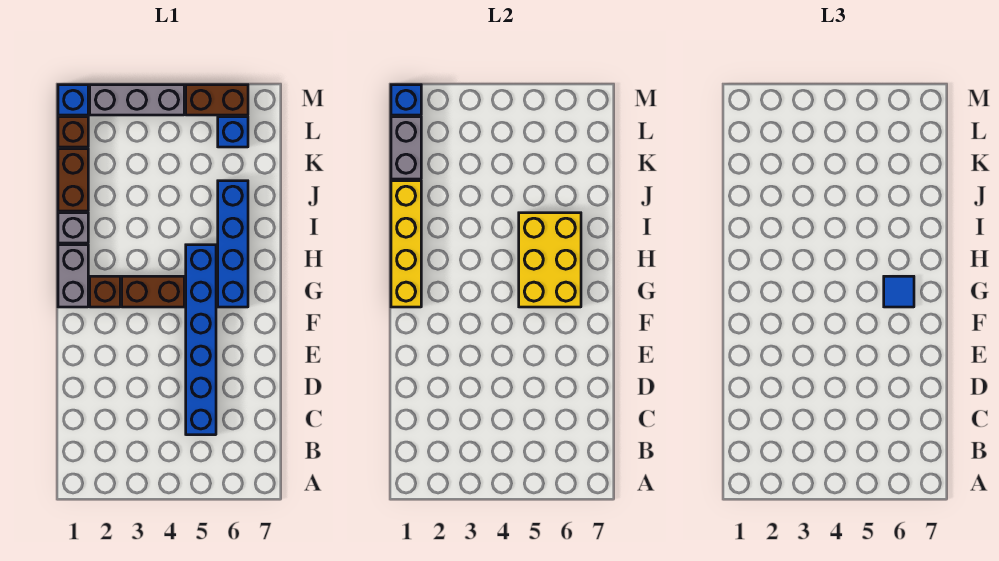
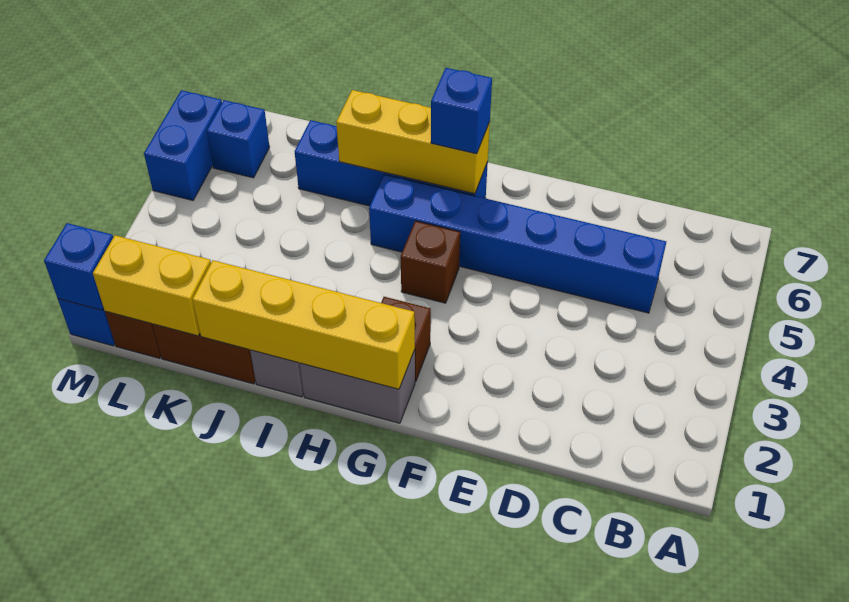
brown 1x2 brick [122,276,184,307] -> brown 1x1 brick [401,221,460,303]
yellow 2x3 brick [519,213,581,307] -> yellow 1x3 brick [336,90,490,194]
blue 1x1 tile [884,276,914,307] -> blue 1x1 brick [431,68,492,154]
grey 1x2 brick [391,117,421,179] -> yellow 1x2 brick [93,235,211,336]
grey 1x3 brick [90,85,184,115] -> none
brown 1x2 brick [186,85,248,115] -> blue 1x2 brick [144,90,222,200]

